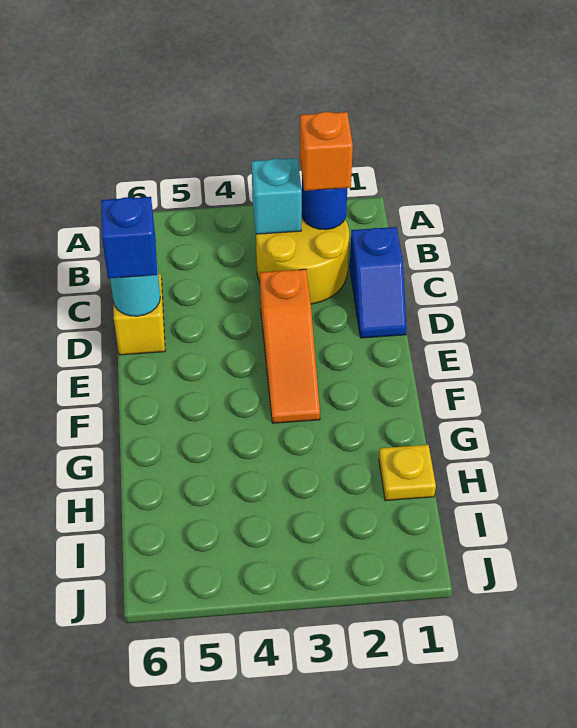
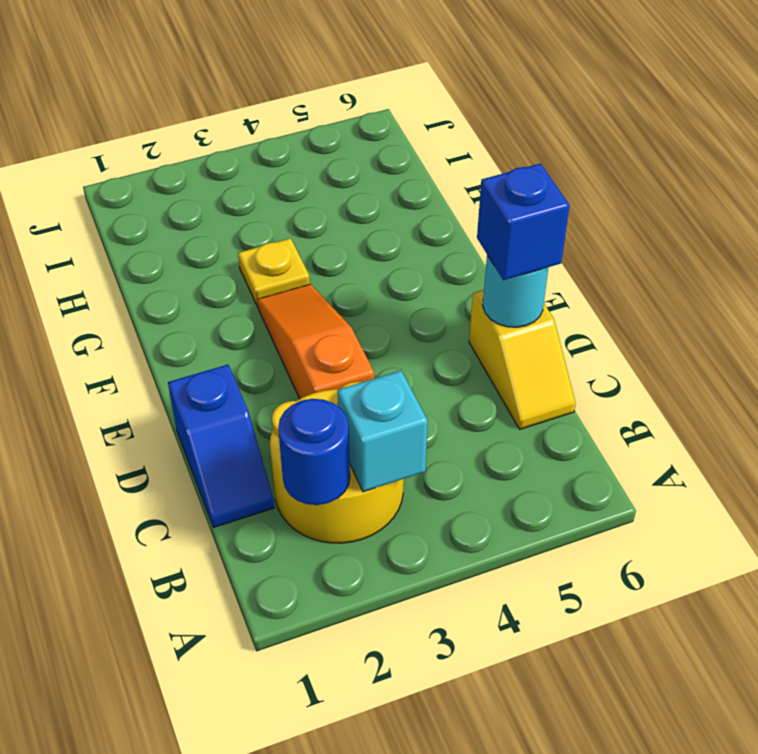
orange 1x1 brick [300,112,353,191] -> none
blue 1x2 slope [350,227,406,338] -> blue 1x2 slope turned to [168,365,274,527]
yellow 1x1 plate [379,445,436,501] -> yellow 1x1 plate moved to [238,238,310,306]

